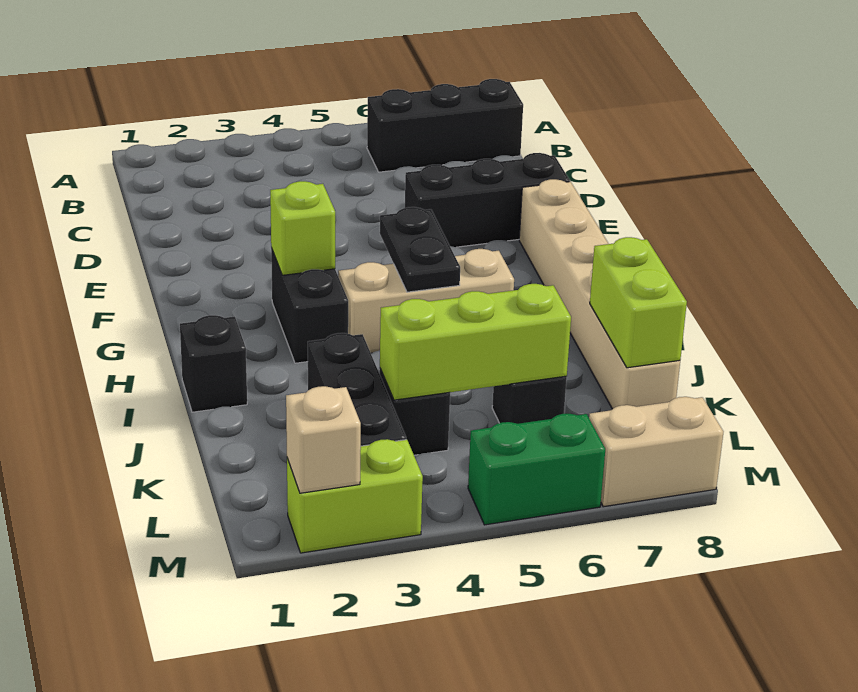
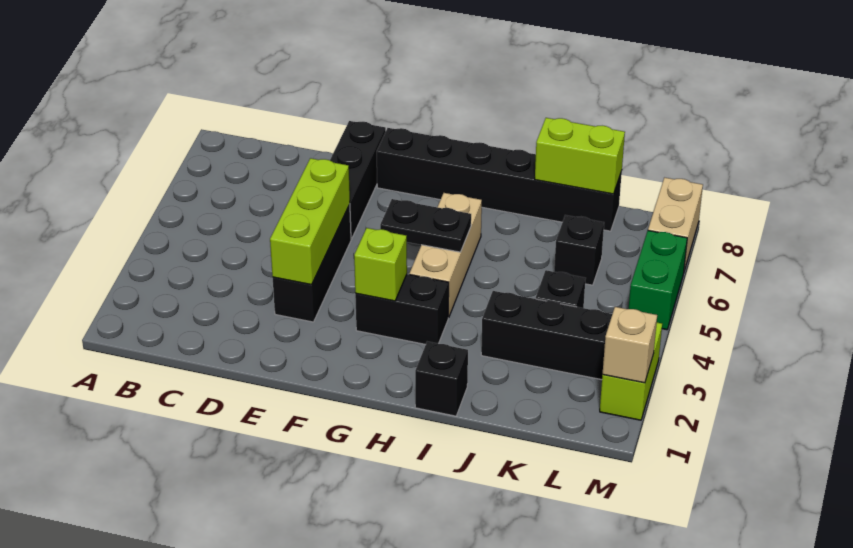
black 1x3 brick [367,79,523,172] -> black 1x3 brick moved to [272,204,351,322]
tan 1x6 brick [519,179,680,409] -> black 1x6 brick [377,128,622,231]
lime 1x3 brick [380,284,571,400] -> lime 1x3 brick moved to [270,158,350,285]

